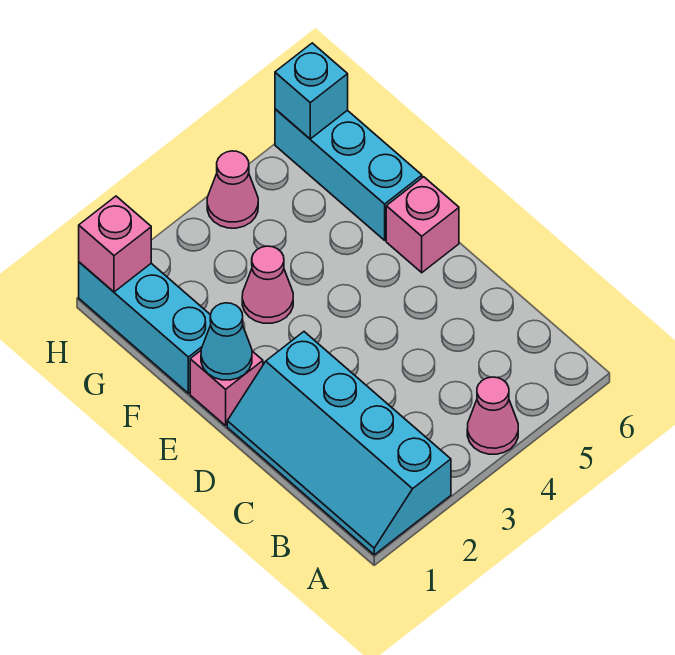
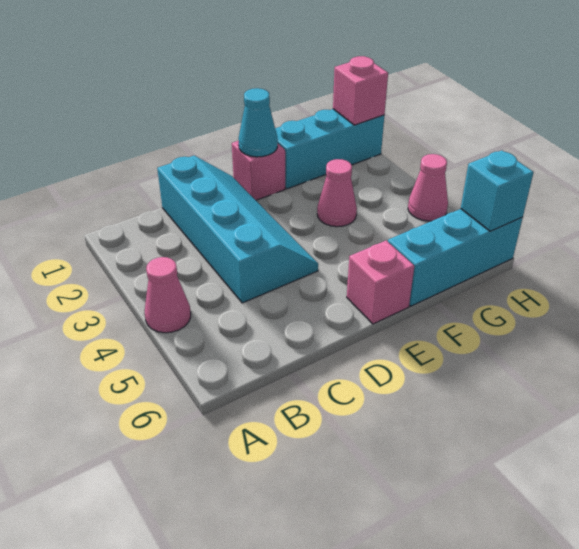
cyan 2x4 slope [227,332,451,555] -> cyan 2x4 slope turned to [157,156,318,303]

